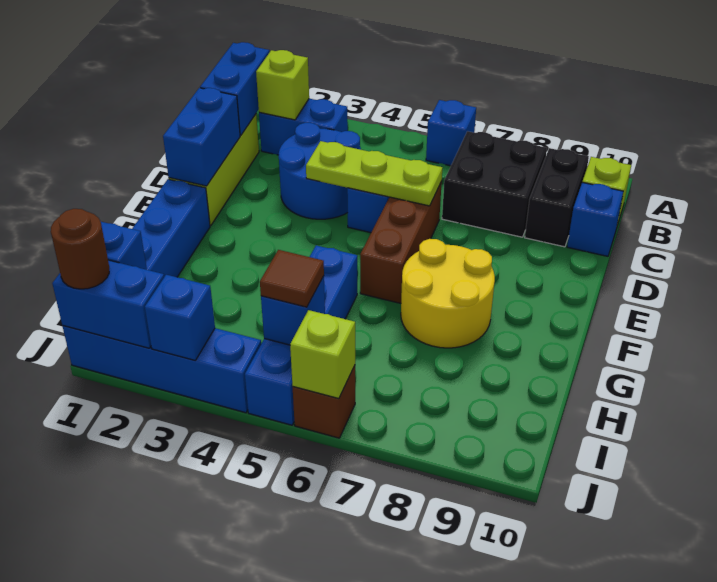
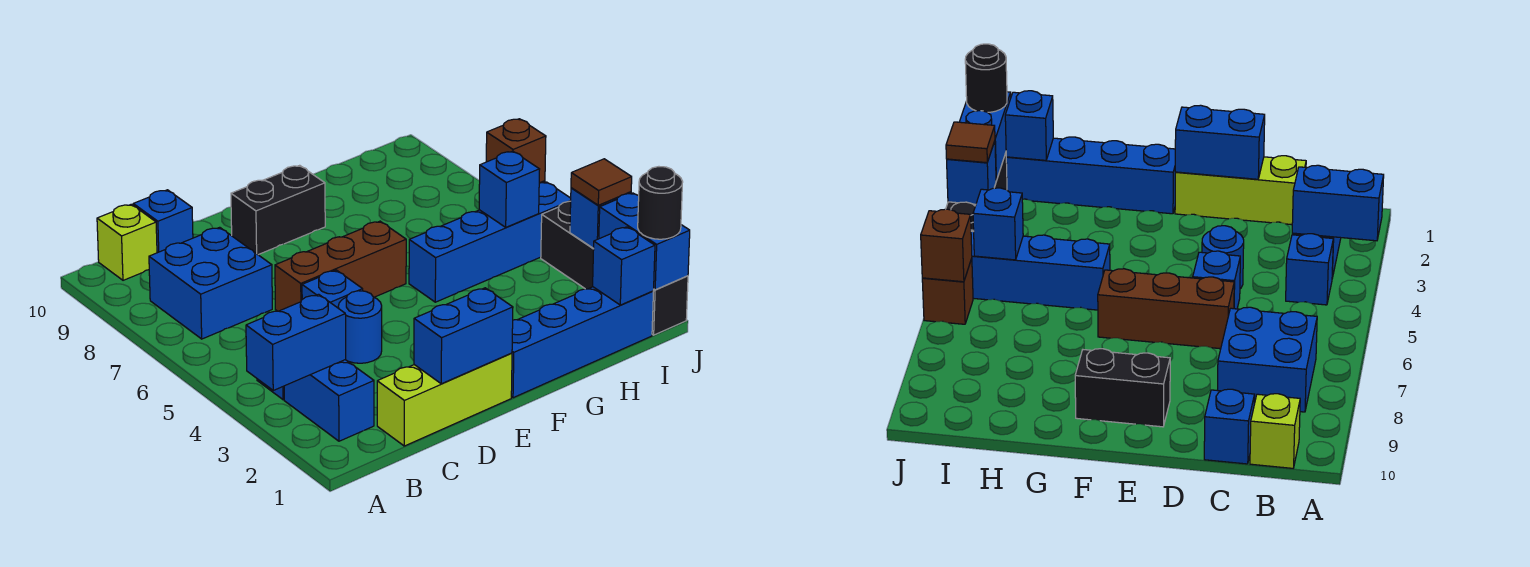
blue 1x1 brick [426,100,476,166] -> blue 1x1 brick moved to [1286,234,1333,305]
blue 1x2 brick [200,42,269,135] -> blue 1x2 brick moved to [246,294,346,390]
lime 1x1 brick [256,50,309,120] -> none
black 2x2 brick [442,131,547,237] -> blue 2x2 brick [149,227,272,339]
black 1x2 brick [525,148,589,247] -> black 1x2 brick moved to [231,165,325,255]
blue 2x2 round brick [279,123,361,219] -> blue 1x1 round brick [338,291,382,363]
lime 1x3 plate [306,141,442,206] -> none
yellow 2x2 round brick [401,239,495,348] -> none
brown 1x1 tile [260,250,324,307] -> brown 1x1 tile moved to [571,159,632,205]
blue 1x4 brick [63,326,261,413] -> black 1x4 brick [541,201,688,335]
brown 1x1 round brick [51,209,109,289] -> black 1x1 round brick [638,167,683,239]
lime 1x1 brick [290,310,355,399] -> brown 1x1 brick [486,119,546,183]

